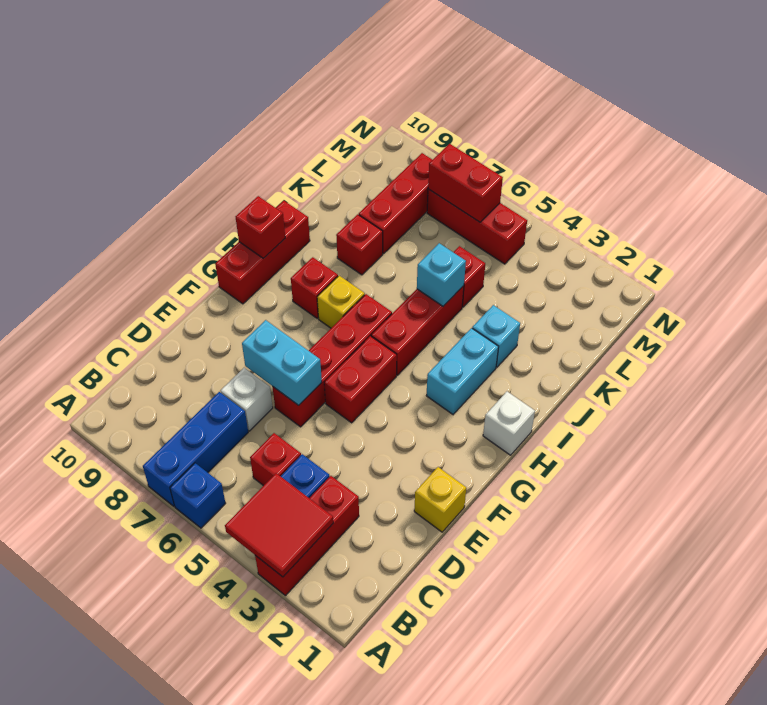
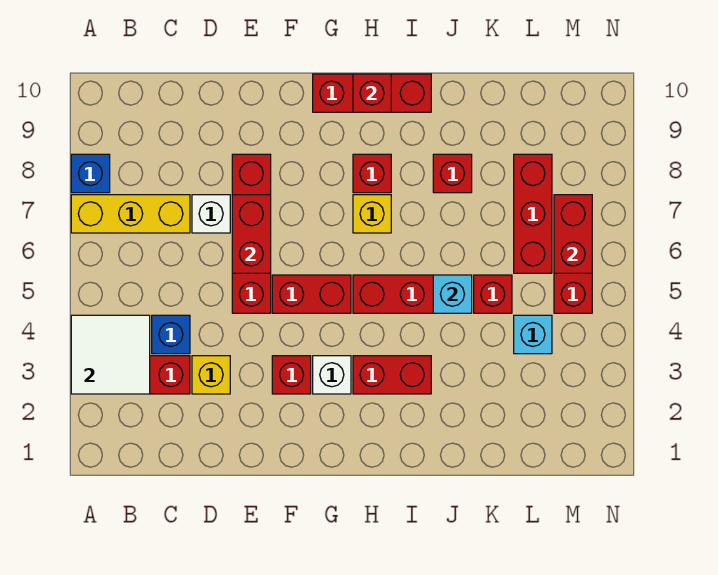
red 2x2 tile [225,473,333,577] -> white 2x2 tile [71,315,150,394]
blue 1x1 brick [170,463,226,528] -> blue 1x1 brick moved to [71,154,110,193]
blue 1x3 brick [143,392,248,506] -> yellow 1x3 brick [71,195,190,233]
red 1x1 brick [250,433,301,486] -> red 1x1 brick moved to [272,356,311,394]
yellow 1x1 brick [414,467,466,532] -> yellow 1x1 brick moved to [192,356,230,394]
red 1x4 brick [273,294,392,427] -> red 1x4 brick turned to [232,154,271,313]
cyan 1x2 brick [242,320,322,405] -> red 1x2 brick [232,195,271,273]
white 1x1 brick [483,392,535,455] -> white 1x1 brick moved to [313,356,351,394]
cyan 1x2 brick [426,328,498,414] -> red 1x2 brick [353,356,431,394]
cyan 1x1 brick [472,305,520,367] -> cyan 1x1 brick moved to [514,315,552,354]
red 1x3 brick [359,153,432,254] -> red 1x3 brick turned to [514,154,552,273]

